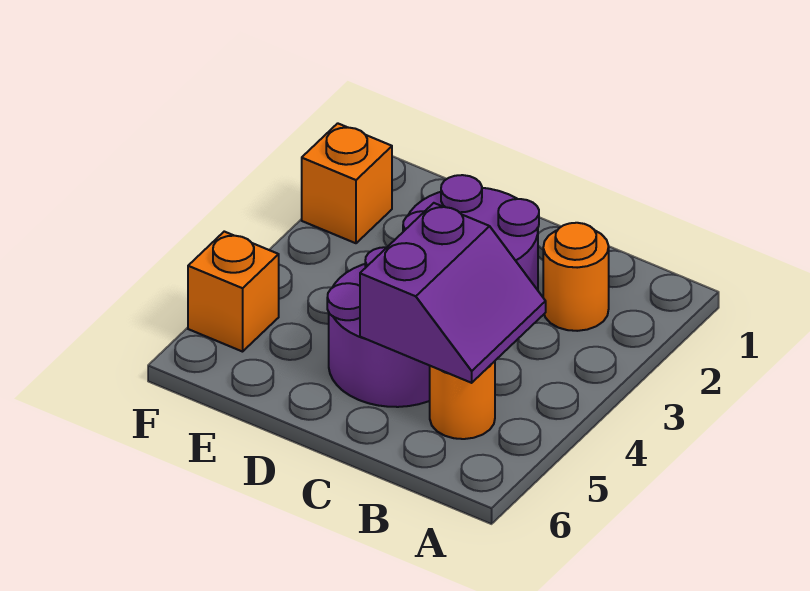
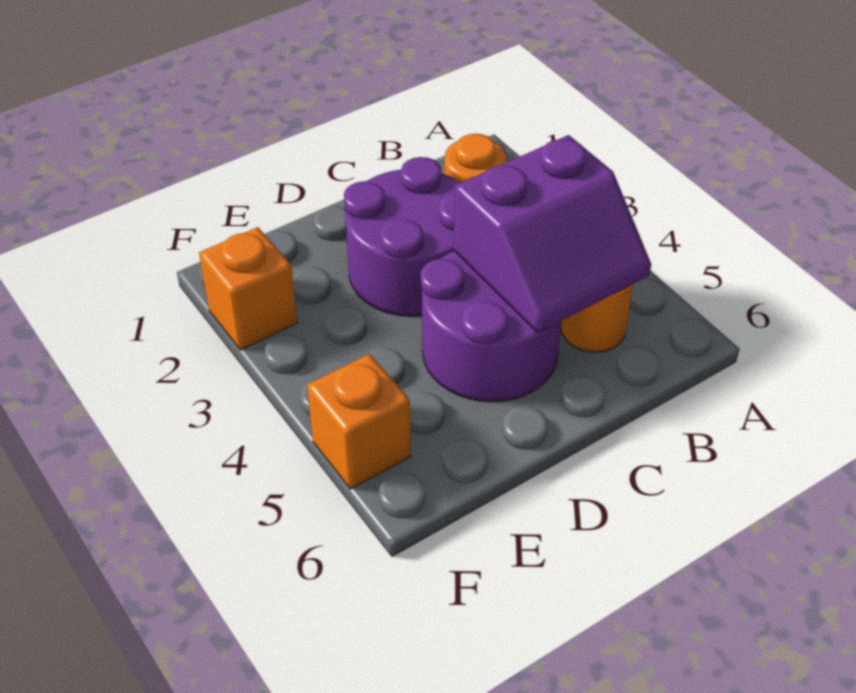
purple 2x2 slope [360,203,546,383] -> purple 2x2 slope turned to [454,135,651,333]

